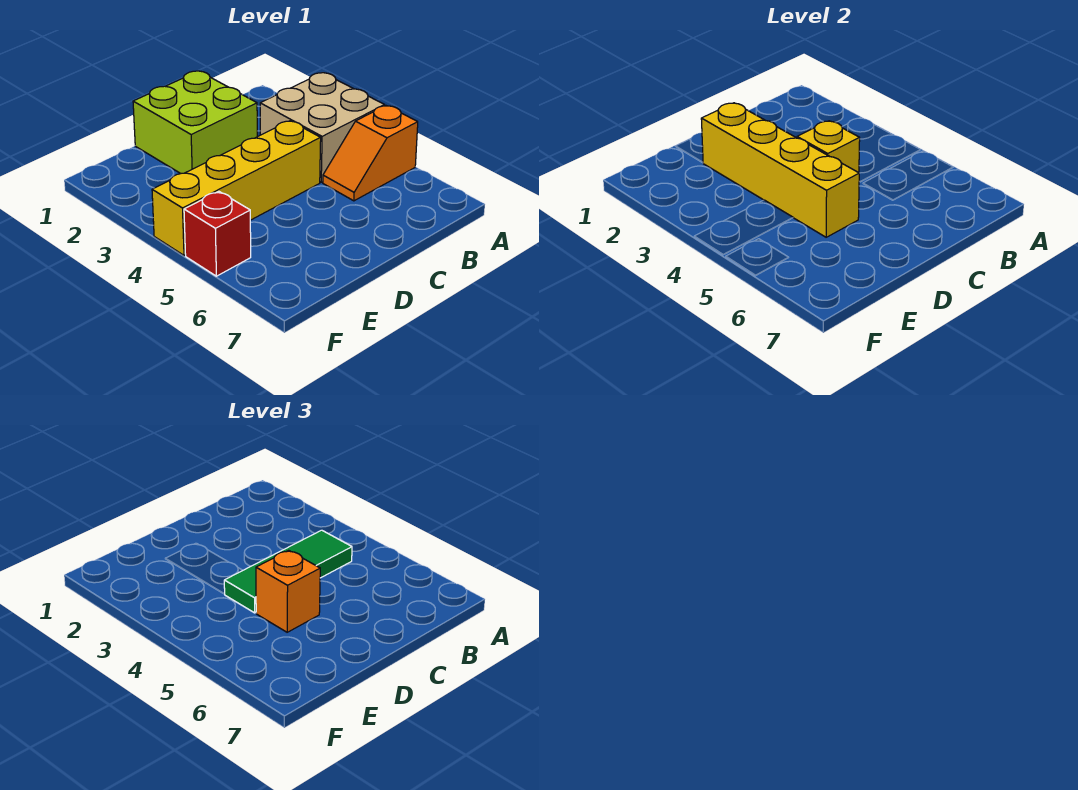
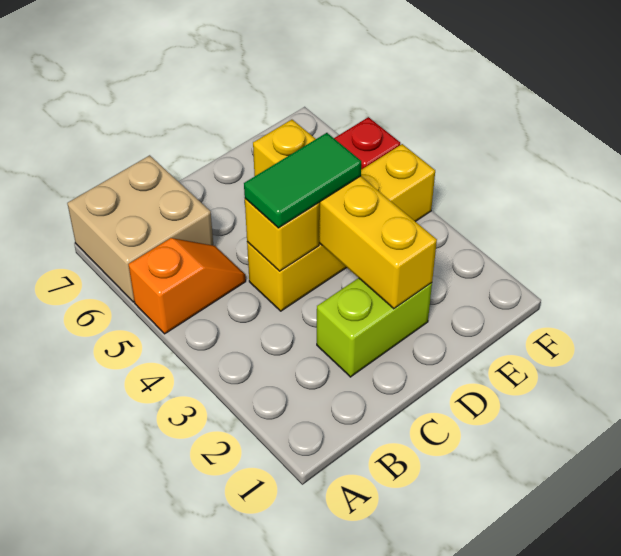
tan 2x2 brick [260,73,385,182] -> tan 2x2 brick moved to [67,155,213,302]
green 1x3 tile [224,530,352,613] -> green 1x2 tile [244,133,361,228]
lime 2x2 brick [133,71,257,174] -> lime 1x2 brick [317,278,432,377]
orange 1x1 brick [256,550,320,632] -> none

